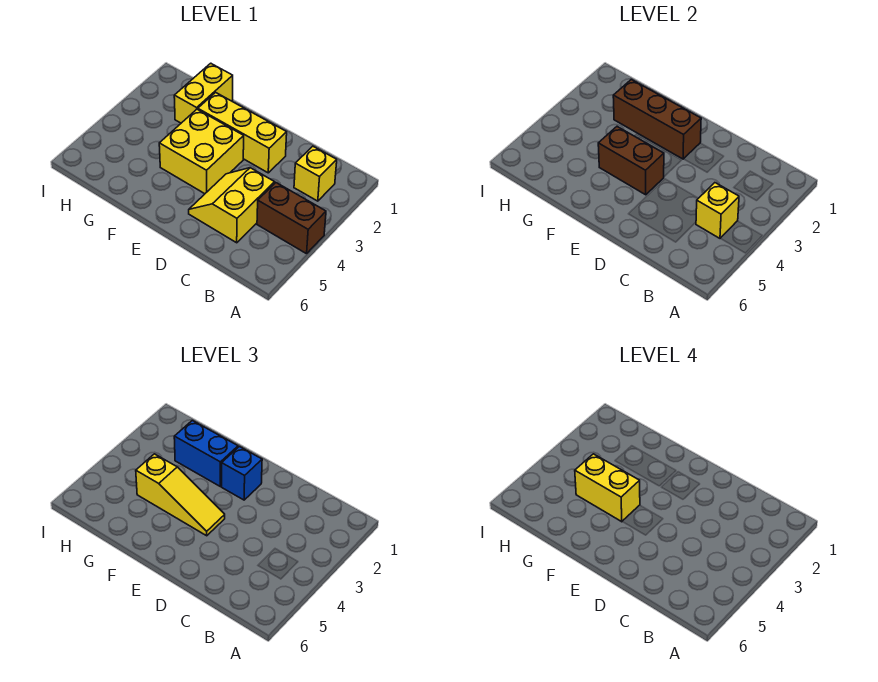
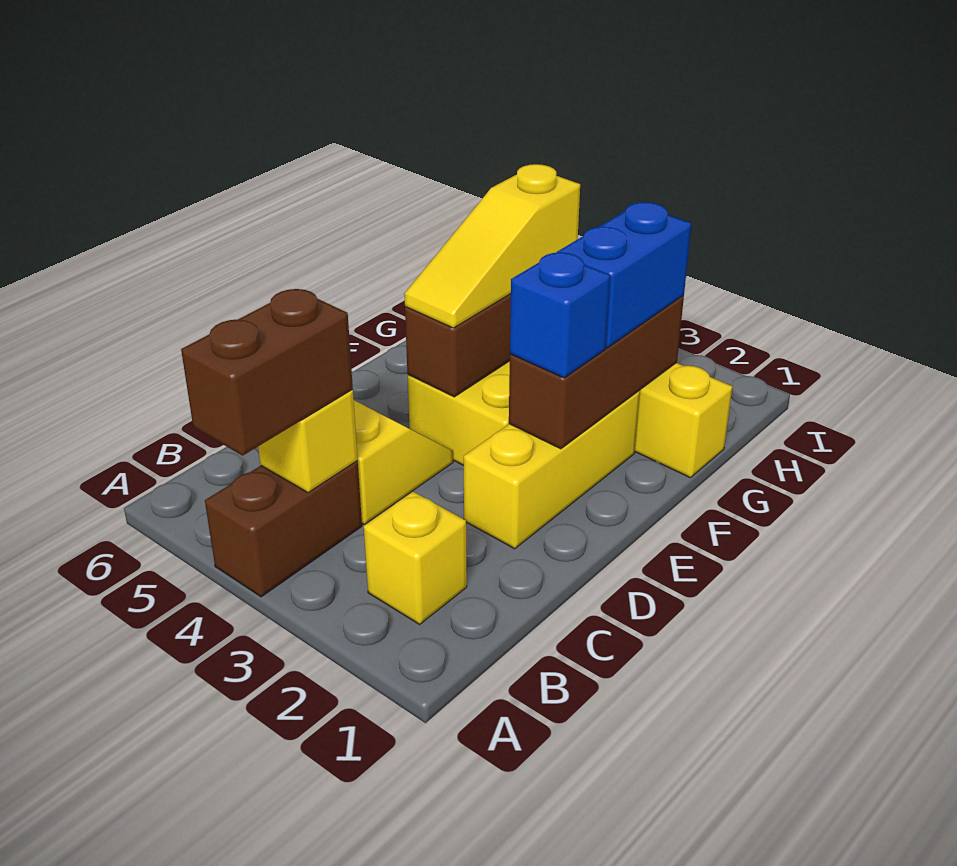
none -> brown 1x2 brick [181,289,353,456]
yellow 1x2 brick [575,454,640,522] -> none

